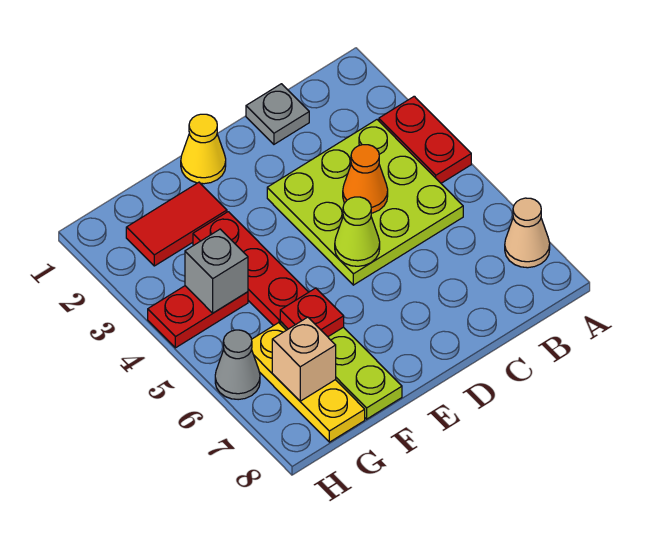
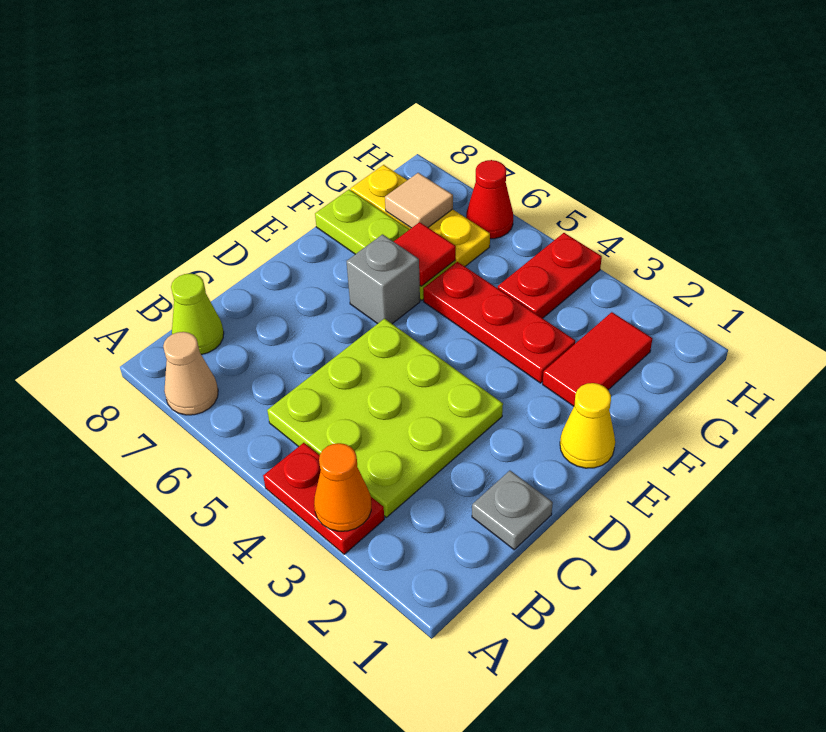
orange 1x1 cone [343,145,388,213] -> orange 1x1 cone moved to [314,443,371,531]
lime 1x1 cone [335,197,380,266] -> lime 1x1 cone moved to [171,273,224,355]
red 1x1 plate [280,288,344,337] -> red 1x1 tile [394,222,456,286]
grey 1x1 brick [185,229,248,313] -> grey 1x1 brick moved to [346,234,420,324]
tan 1x1 brick [272,317,336,401] -> tan 1x1 tile [385,173,453,228]
grey 1x1 cone [215,330,260,400] -> red 1x1 cone [466,160,513,239]

